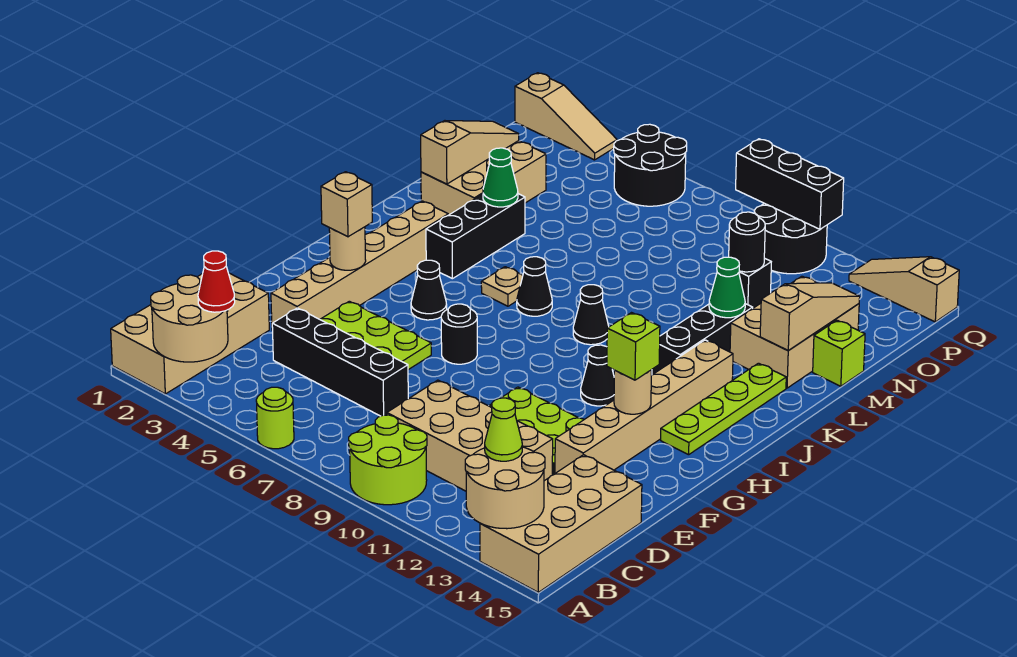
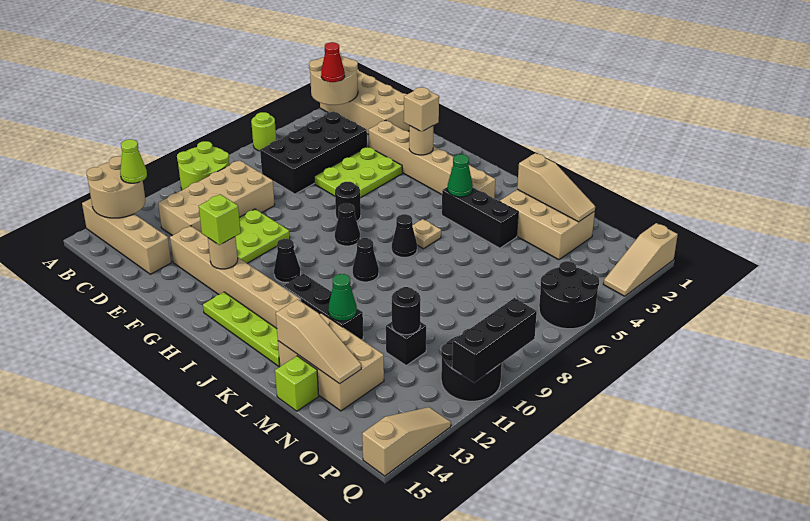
tan 2x4 brick [480,455,642,592] -> tan 1x4 brick [82,199,171,274]
black 1x4 brick [272,308,408,416] -> black 2x4 brick [260,111,367,194]
black 1x1 cone [411,260,447,320] -> black 1x1 cone moved to [335,203,360,246]
green 1x1 cone [483,148,518,207] -> green 1x1 cone moved to [448,154,473,197]

